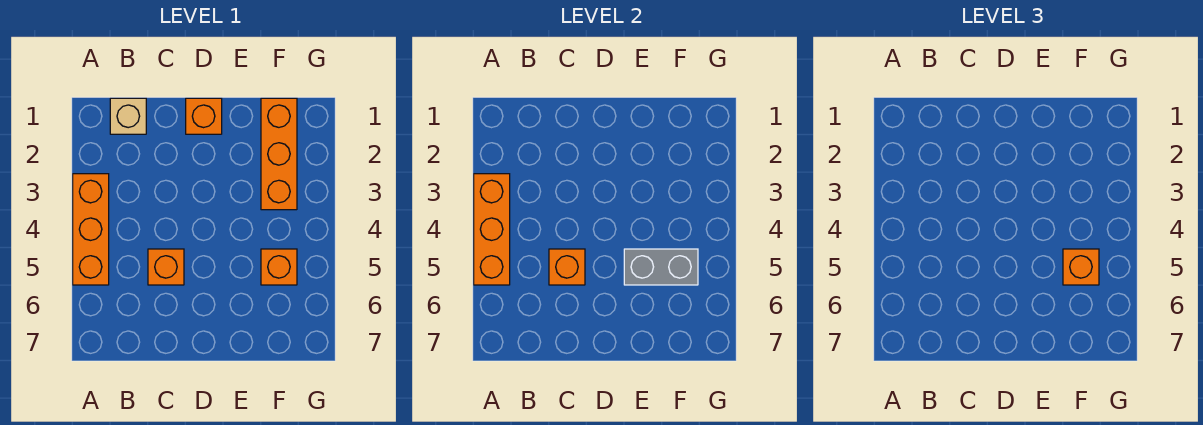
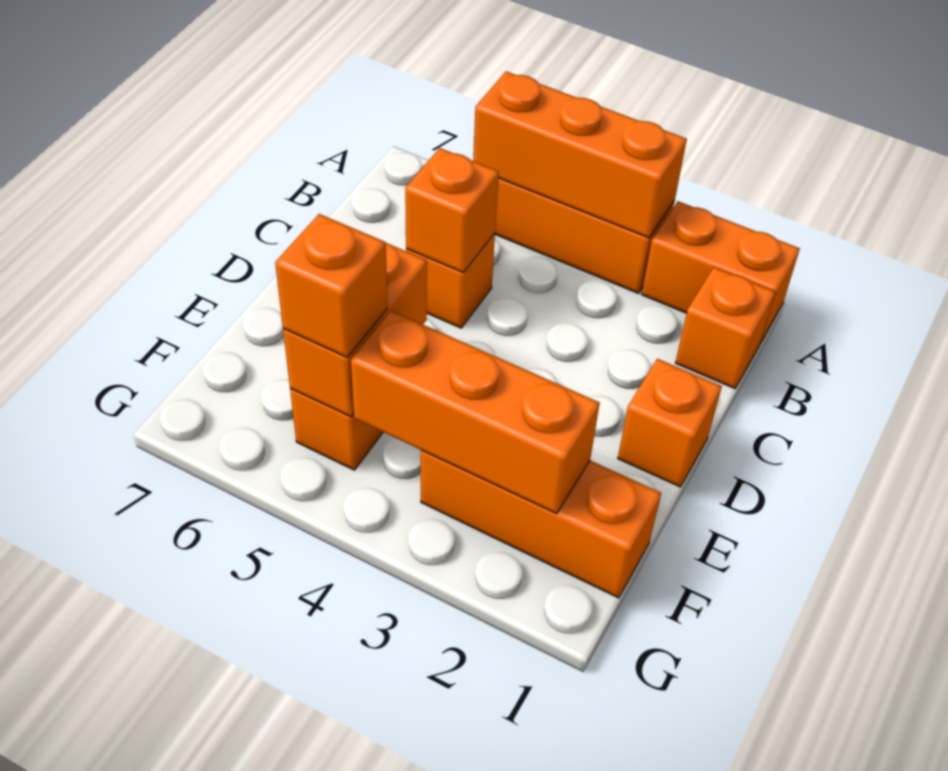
none -> orange 1x2 brick [642,201,800,343]
tan 1x1 brick [110,98,146,134] -> orange 1x1 brick [675,267,775,389]
grey 1x2 brick [624,249,698,285] -> orange 1x2 brick [283,243,427,417]
none -> orange 1x3 brick [351,311,600,514]

